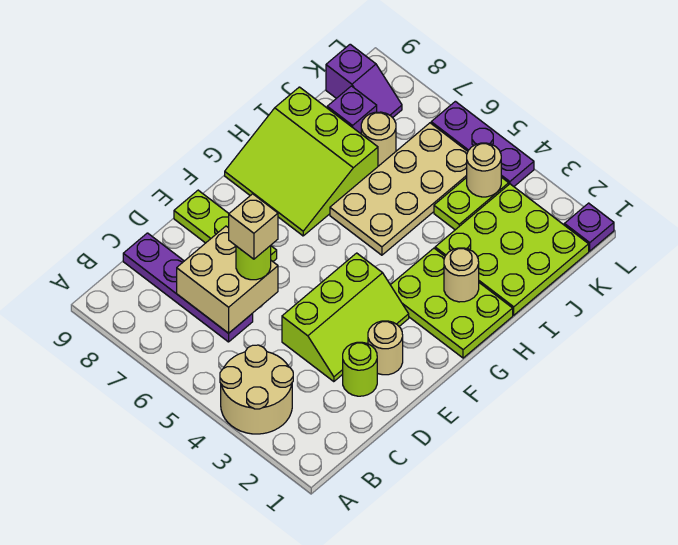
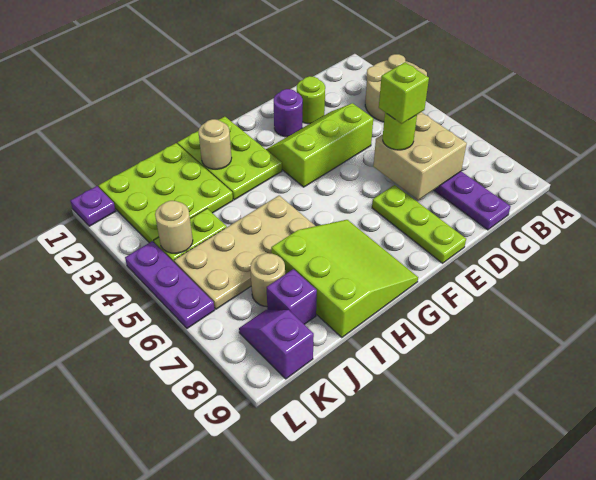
tan 1x1 brick [229,194,278,259] -> lime 1x1 brick [379,62,429,124]
tan 1x1 round brick [368,321,403,375] -> purple 1x1 round brick [274,89,303,137]

